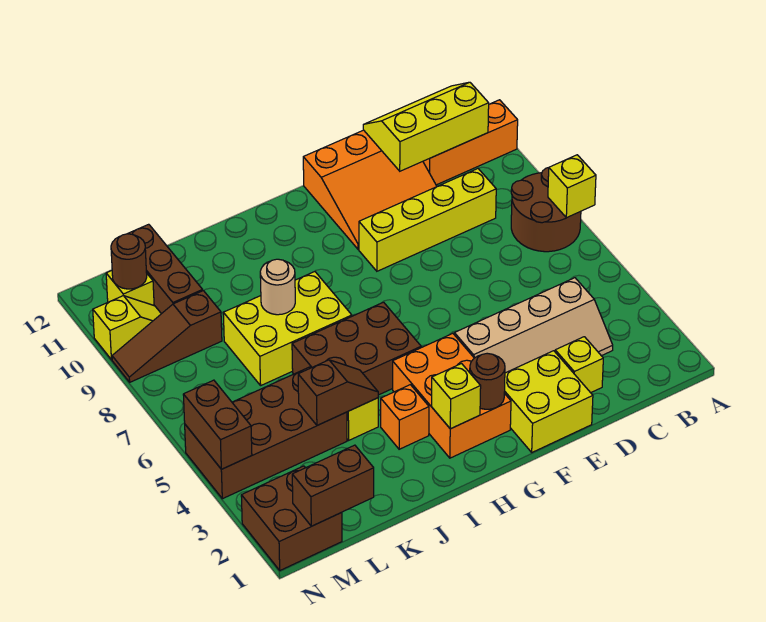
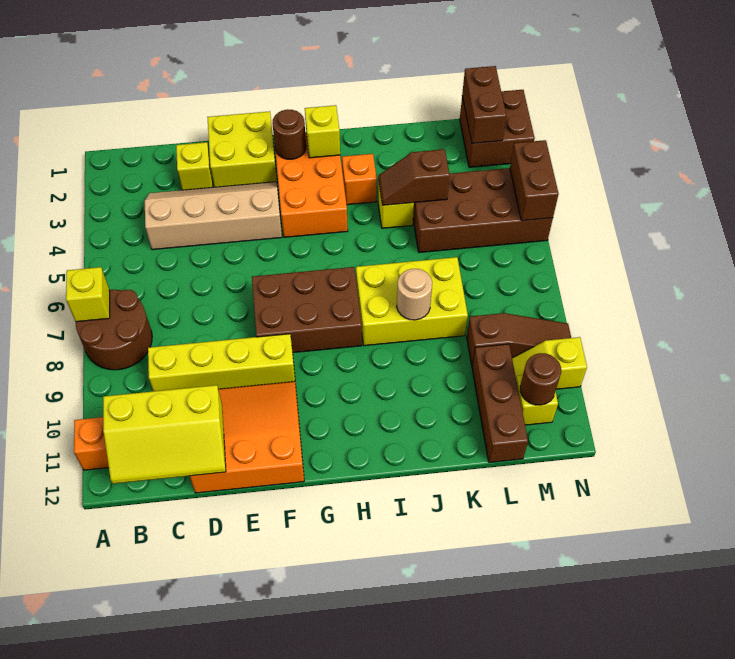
brown 2x3 brick [292,302,421,395] -> brown 2x3 brick moved to [252,267,362,353]
brown 1x2 brick [292,445,374,526] -> brown 1x2 brick turned to [462,66,506,143]

